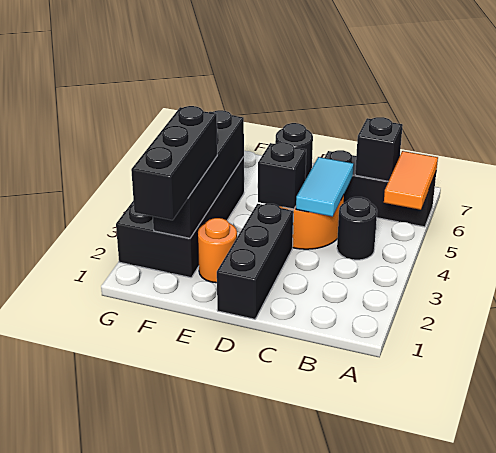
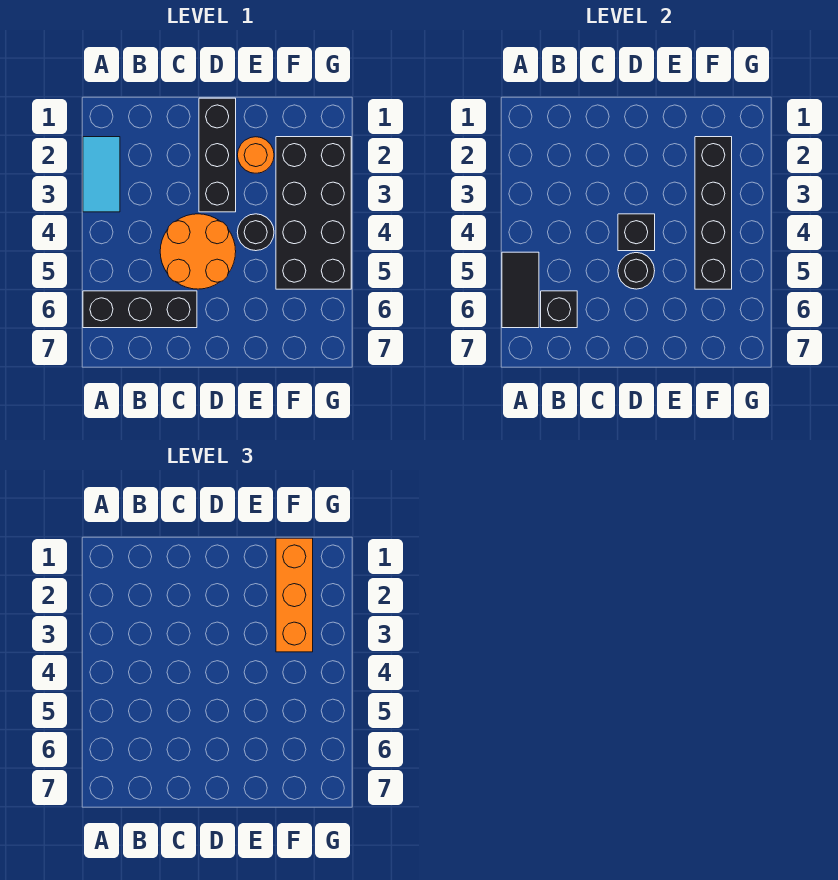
orange 1x2 tile [384,151,438,210] -> black 1x2 tile [502,252,539,328]
black 1x1 round brick [337,197,377,260] -> black 1x1 round brick moved to [237,214,274,251]
cyan 1x2 tile [296,157,354,217] -> cyan 1x2 tile moved to [83,137,120,212]
black 1x3 brick [131,106,217,220] -> orange 1x3 brick [276,538,313,652]

